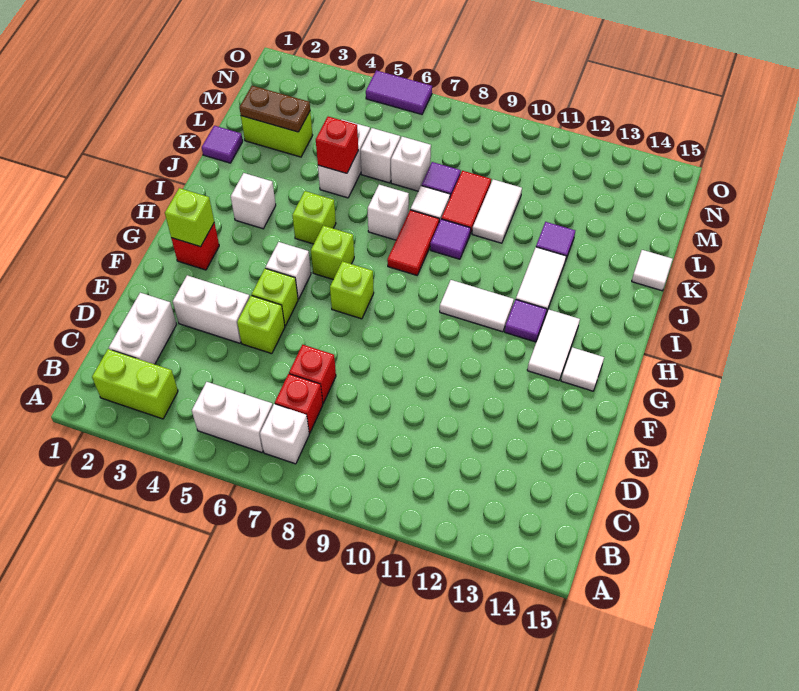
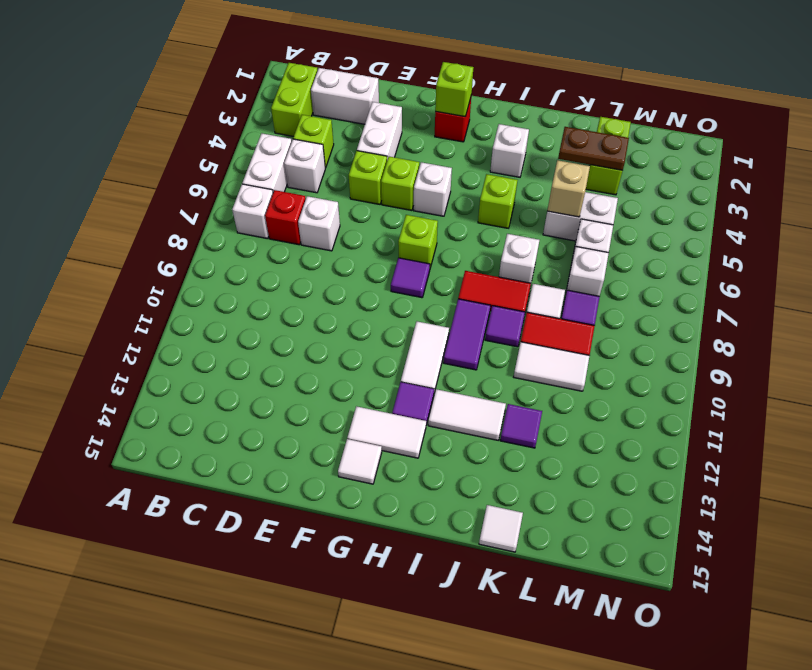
none -> white 1x1 brick [284,139,325,193]
red 1x1 brick [289,345,336,403] -> white 1x1 brick [298,196,340,251]
lime 1x1 brick [311,226,354,279] -> lime 1x1 brick moved to [293,115,334,168]
purple 1x1 tile [202,126,243,163] -> purple 1x1 tile moved to [391,258,430,298]
red 1x1 brick [316,117,358,173] -> tan 1x1 brick [547,160,590,217]
brown 1x2 plate [239,86,310,132] -> brown 1x2 plate turned to [558,127,629,170]
purple 1x2 tile [366,70,432,114] -> purple 1x2 tile moved to [444,299,491,370]

